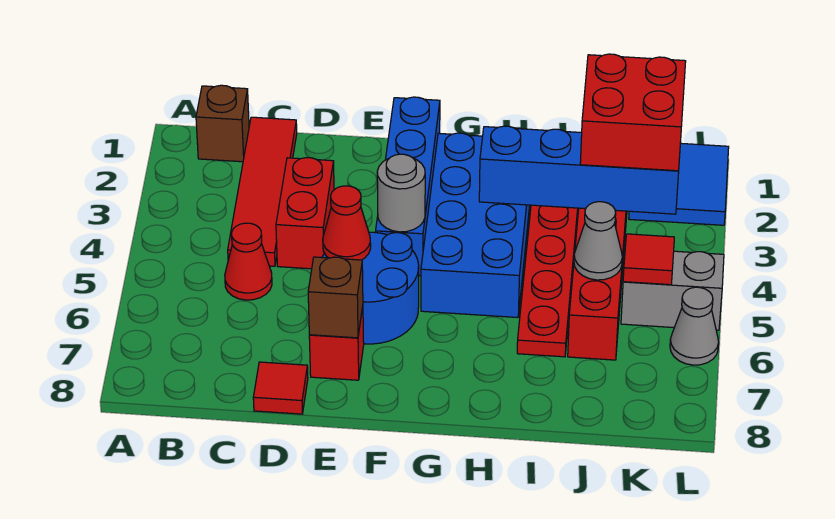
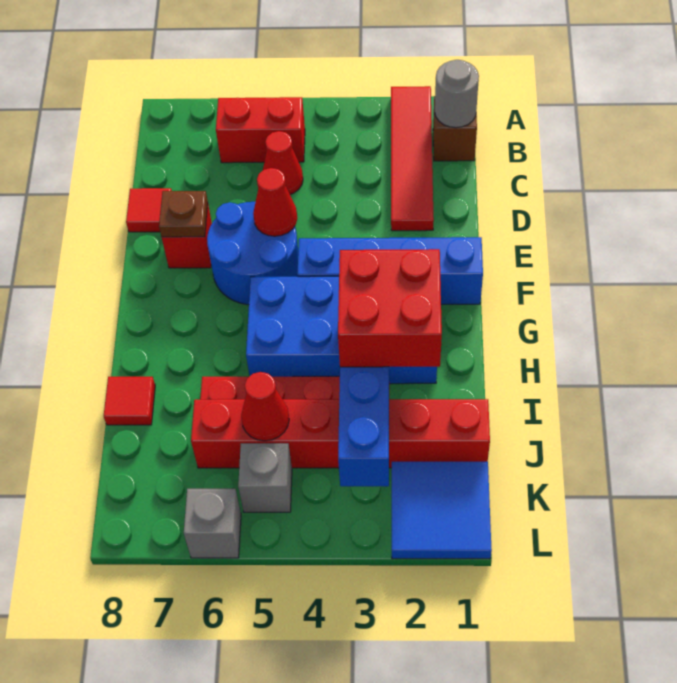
red 1x4 tile [228,117,297,266] -> red 1x4 tile turned to [391,86,434,231]
red 1x2 brick [276,158,334,269] -> red 1x2 brick moved to [216,97,305,163]
brown 1x1 brick [308,257,363,338] -> brown 1x1 plate [159,191,208,237]
grey 1x1 round brick [377,154,425,232] -> grey 1x1 round brick moved to [435,60,479,128]
red 2x2 brick [580,54,686,171] -> red 2x2 brick moved to [338,249,442,367]
grey 1x1 cone [574,202,622,280] -> red 1x1 cone [241,372,289,441]
grey 1x2 brick [621,251,724,330] -> grey 1x1 brick [238,443,292,512]
red 1x1 tile [623,234,674,285] -> red 1x1 tile moved to [104,377,155,425]
grey 1x1 cone [670,287,719,365] -> grey 1x1 brick [184,489,241,558]

